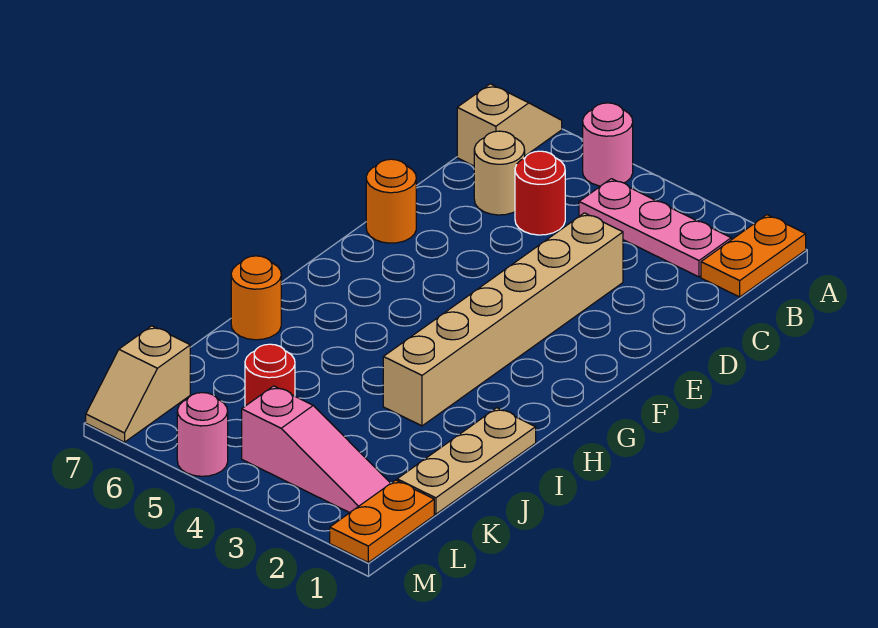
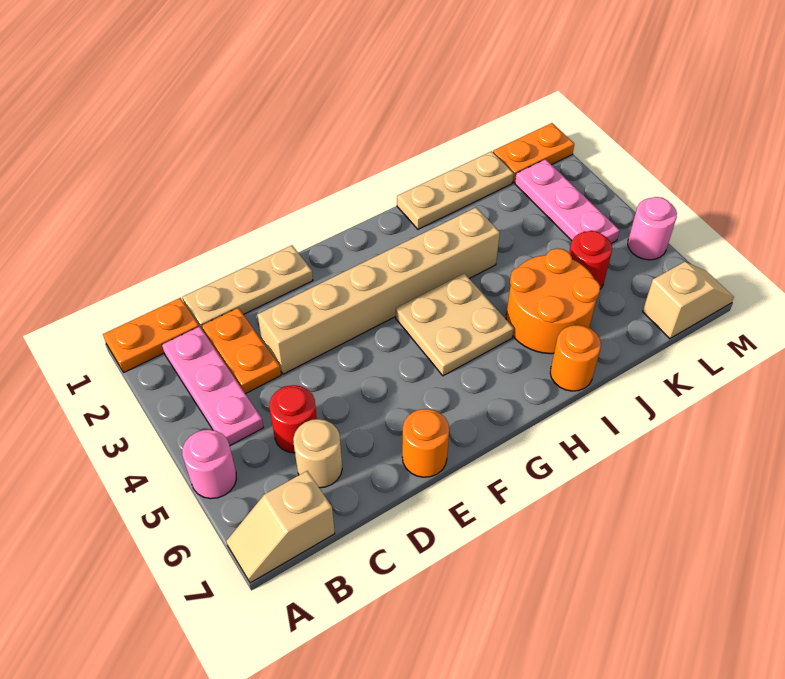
none -> tan 1x3 plate [182,245,313,330]
none -> orange 1x2 plate [202,308,281,394]
none -> tan 2x2 plate [396,273,514,376]
none -> orange 2x2 round brick [506,248,600,354]
pink 1x3 slope [242,386,391,513] -> pink 1x3 plate [515,159,620,244]

